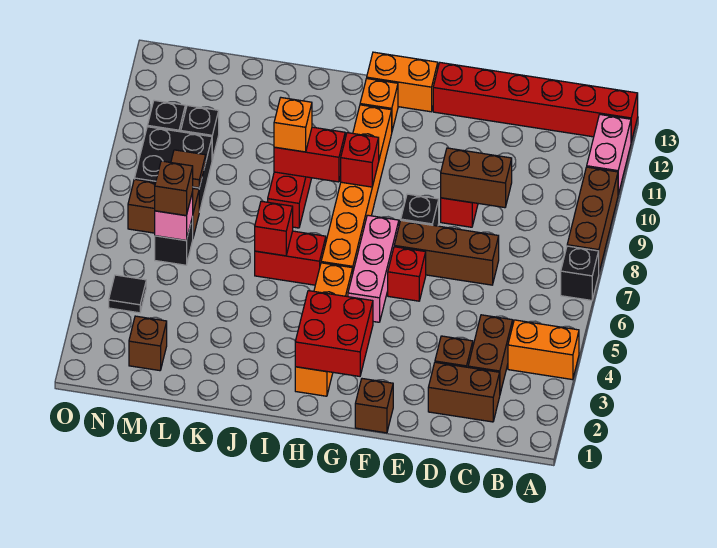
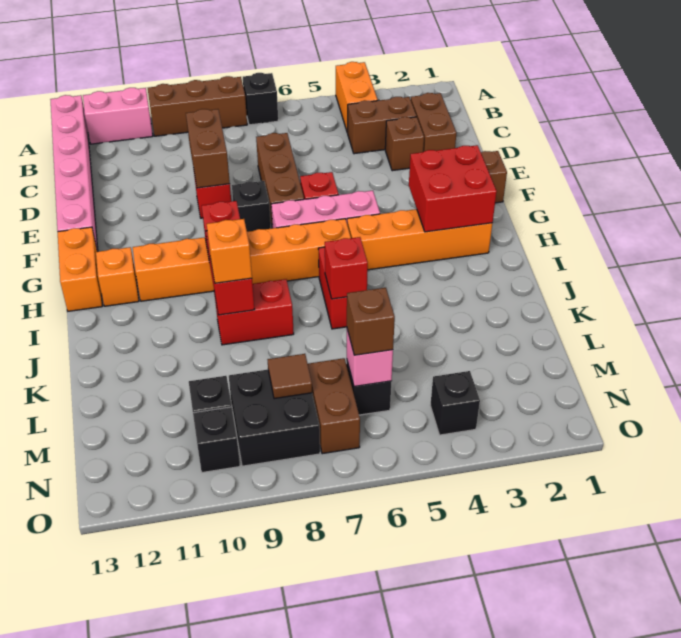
red 1x6 brick [433,63,638,142] -> pink 1x6 brick [50,95,98,252]
brown 1x1 brick [129,316,167,371] -> none
black 1x1 tile [109,275,146,313] -> black 1x1 brick [430,371,480,435]

